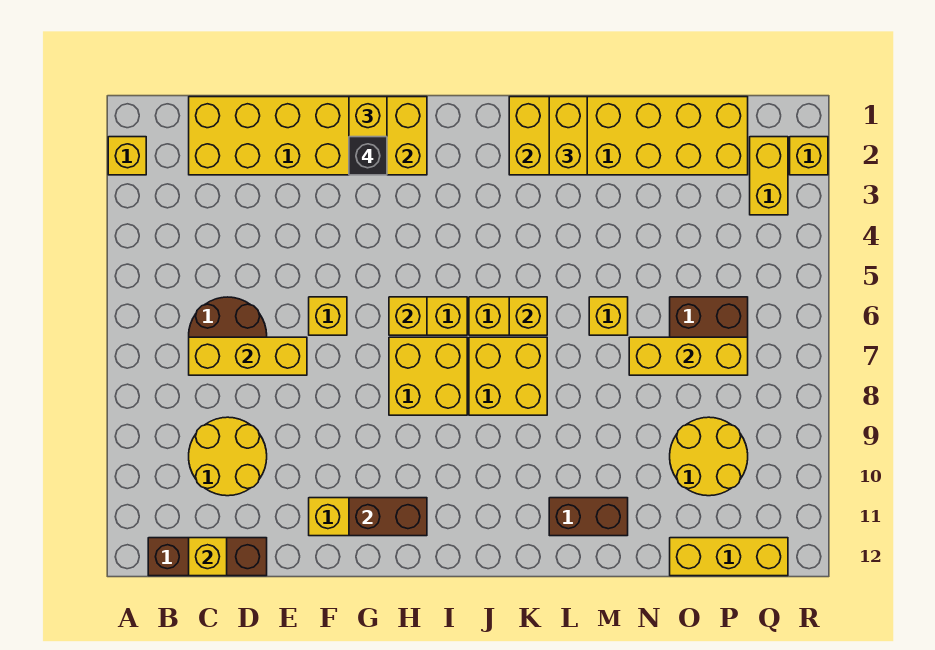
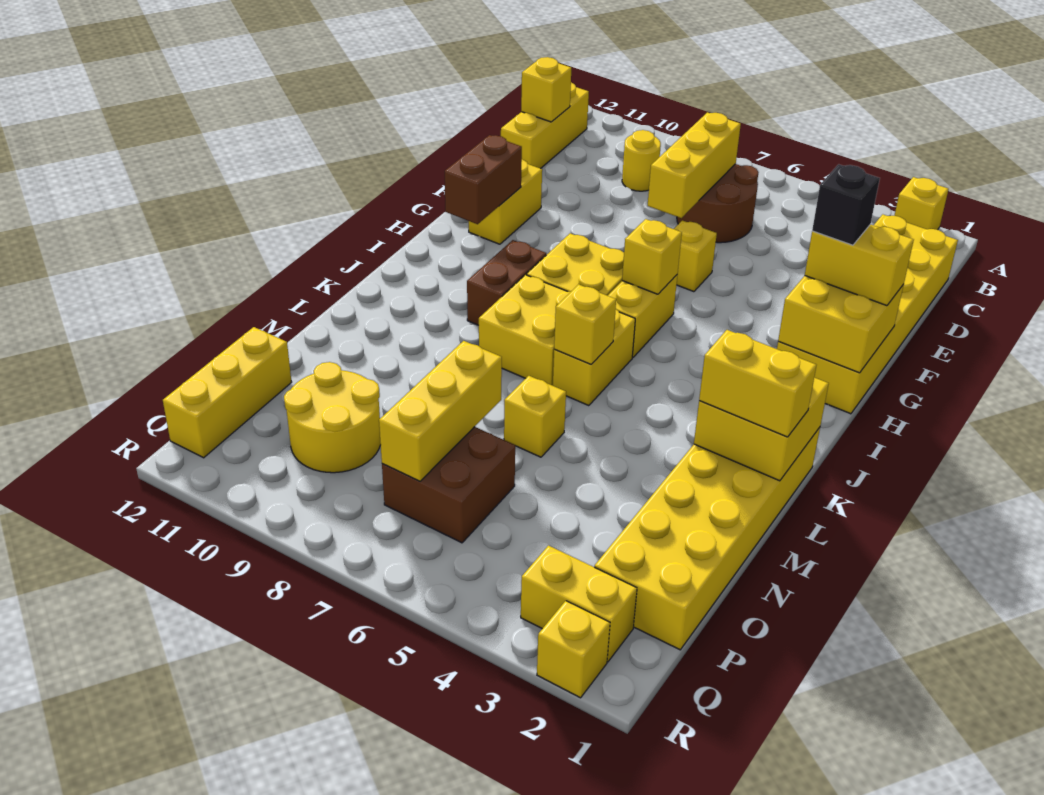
brown 1x3 brick [148,538,267,576] -> yellow 1x3 brick [501,83,589,169]
yellow 2x2 round brick [189,417,267,496] -> yellow 1x1 round brick [622,130,661,191]
brown 1x2 brick [549,498,628,536] -> brown 1x2 brick moved to [467,240,546,325]

